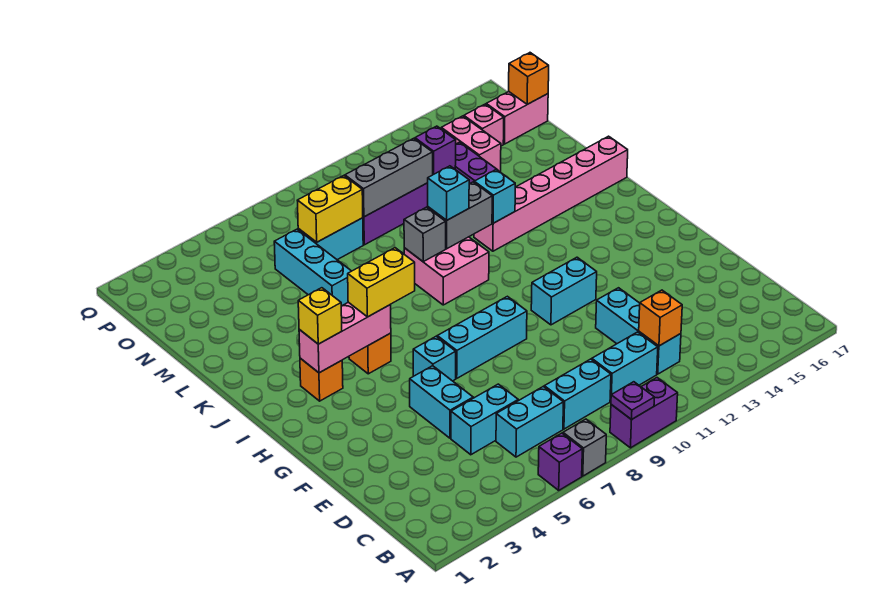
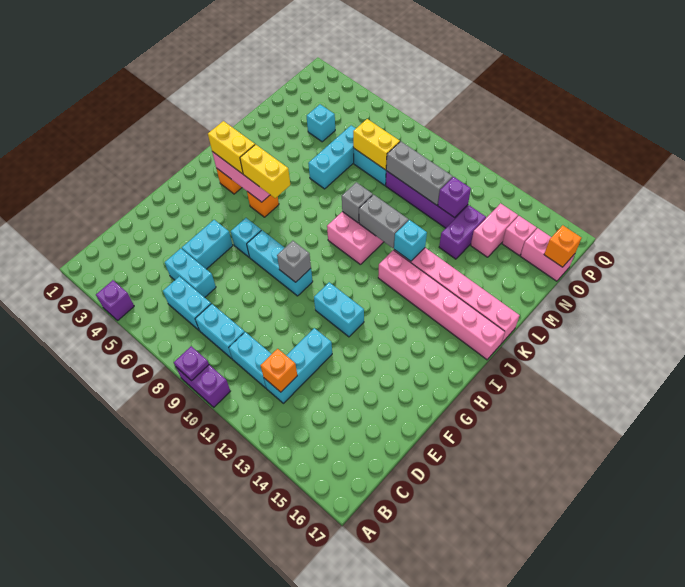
purple 1x1 brick [538,433,582,490] -> purple 1x1 brick moved to [96,280,134,321]
grey 1x1 brick [563,419,606,476] -> grey 1x1 brick moved to [277,241,311,282]
yellow 1x1 brick [298,288,342,344] -> yellow 1x2 brick [208,121,255,174]
none -> pink 1x6 brick [378,250,505,360]
cyan 1x1 brick [428,166,469,220] -> cyan 1x1 brick moved to [307,104,335,142]

